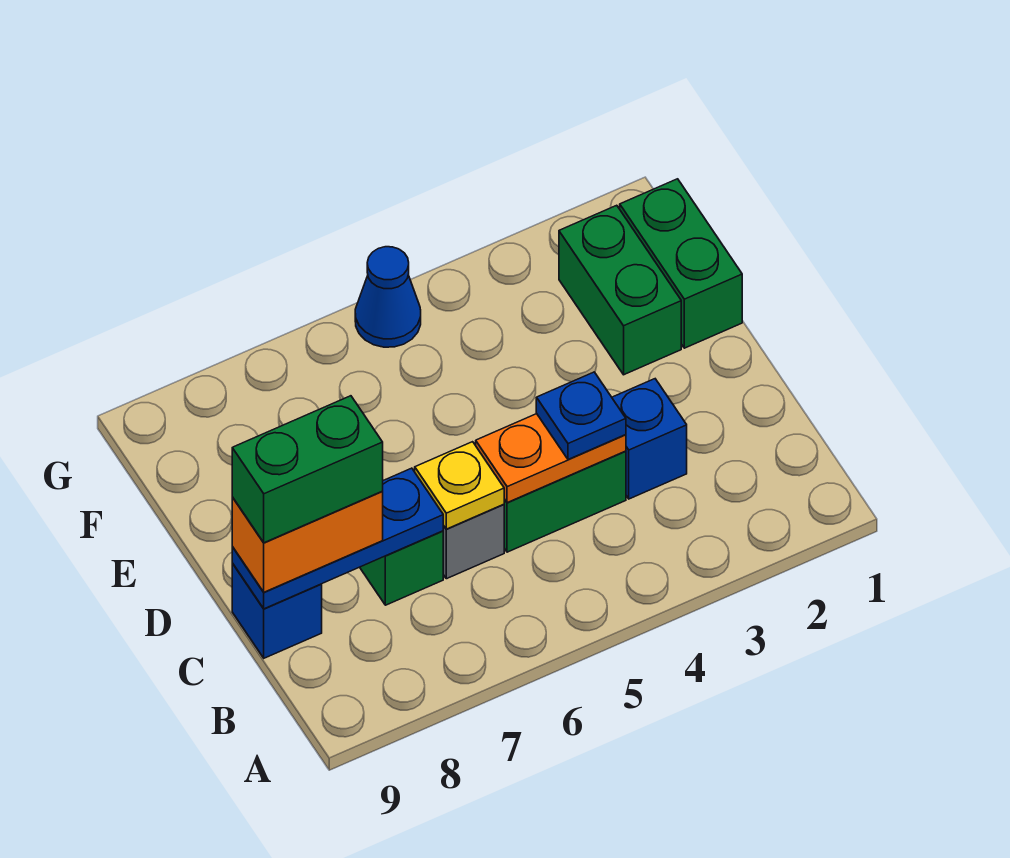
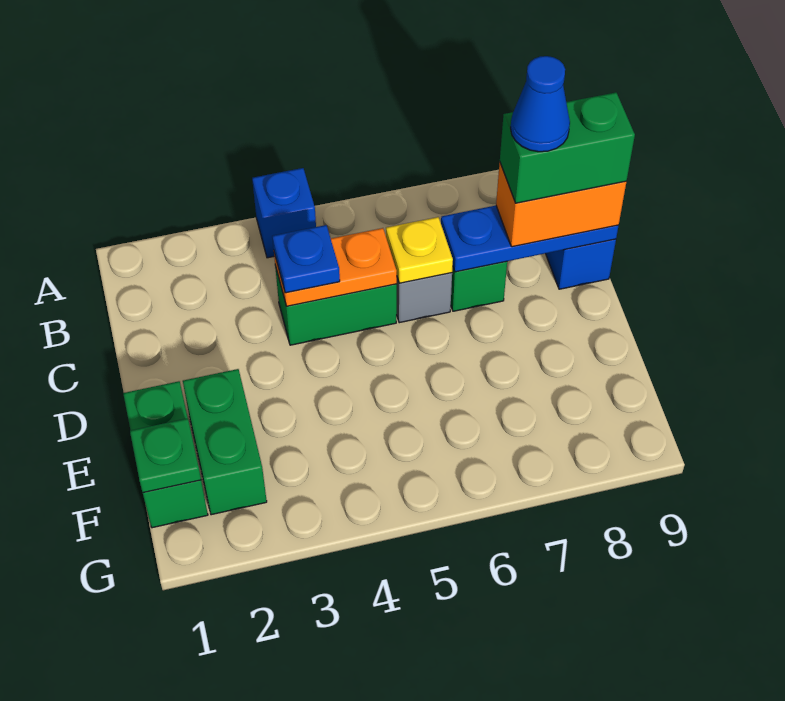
blue 1x1 brick [612,379,687,499] -> blue 1x1 brick moved to [252,168,316,258]
none -> green 1x1 plate [130,418,201,493]
blue 1x1 cone [355,247,421,347] -> blue 1x1 cone moved to [511,56,570,152]

